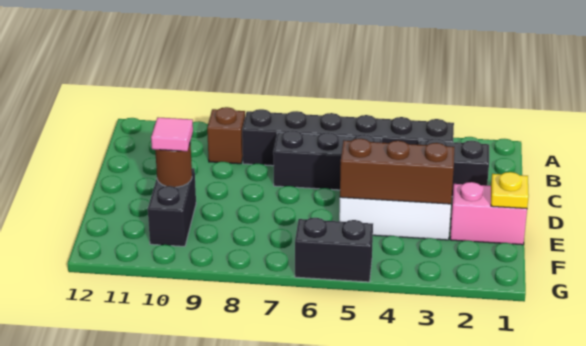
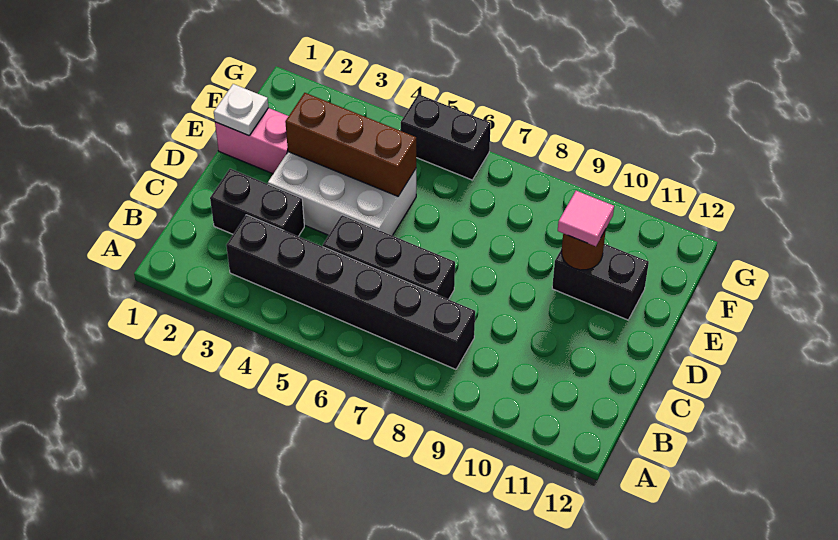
brown 1x1 brick [207,107,245,164] -> none
yellow 1x1 plate [491,172,529,209] -> white 1x1 plate [214,84,268,136]
black 1x2 brick [148,168,196,246] -> black 1x2 brick turned to [552,244,649,320]

